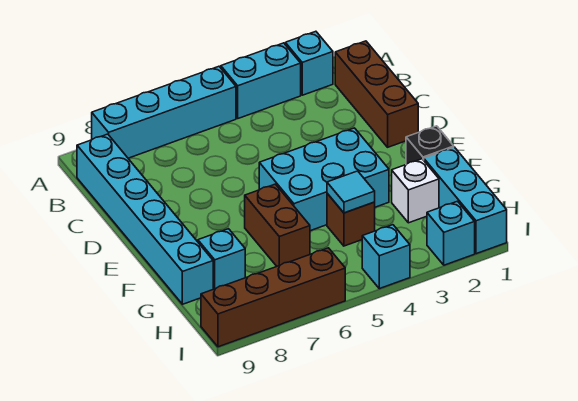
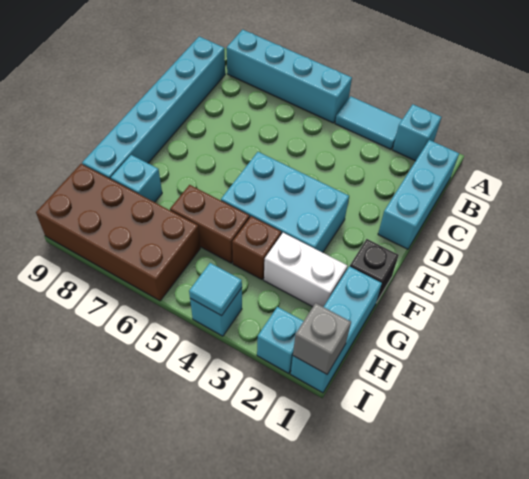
cyan 1x2 brick [221,43,301,118] -> cyan 1x2 tile [335,96,402,149]
brown 1x3 brick [335,41,418,147] -> cyan 1x3 brick [378,140,459,249]
brown 1x2 brick [245,184,310,266] -> brown 1x2 brick turned to [170,185,250,263]
white 1x1 brick [392,159,439,223] -> white 1x2 brick [264,233,347,307]
cyan 1x1 tile [327,171,375,213] -> cyan 1x1 tile moved to [189,263,242,316]
none -> grey 1x1 brick [293,303,351,374]
brown 1x4 brick [201,248,345,347] -> brown 2x4 brick [36,164,200,301]

